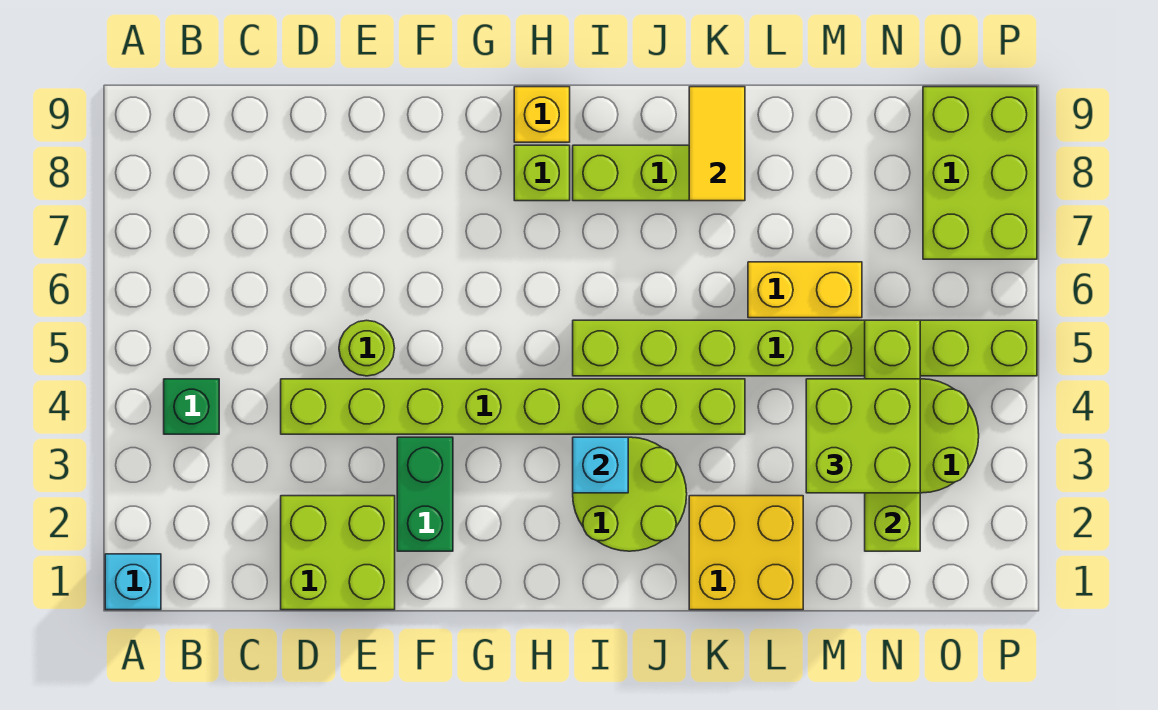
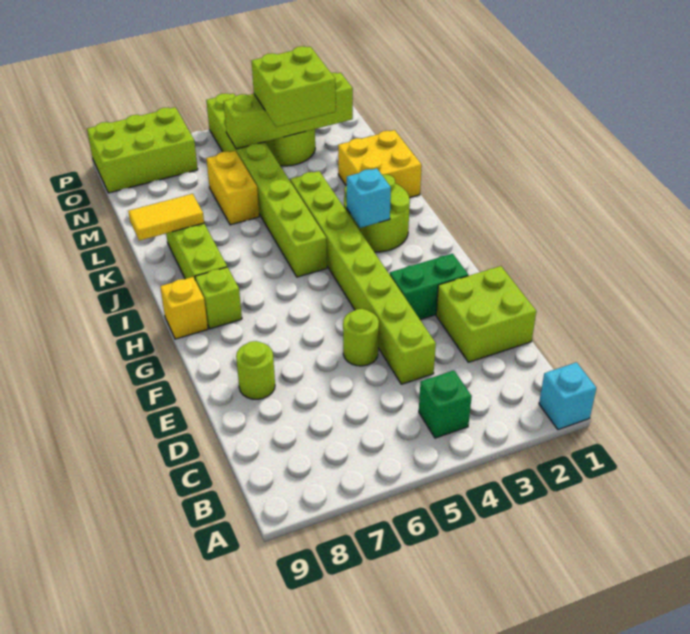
none -> lime 1x1 round brick [236,341,275,399]

